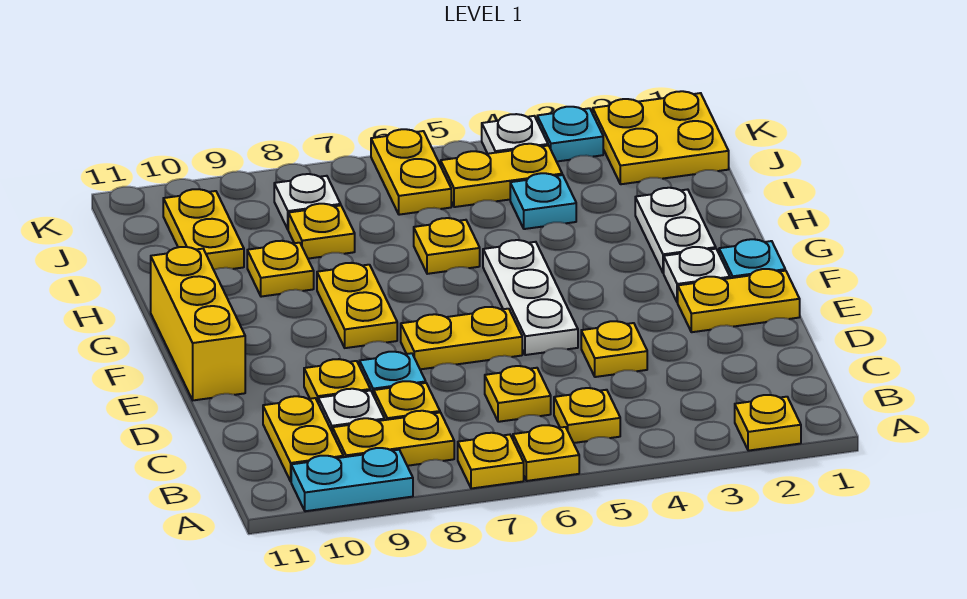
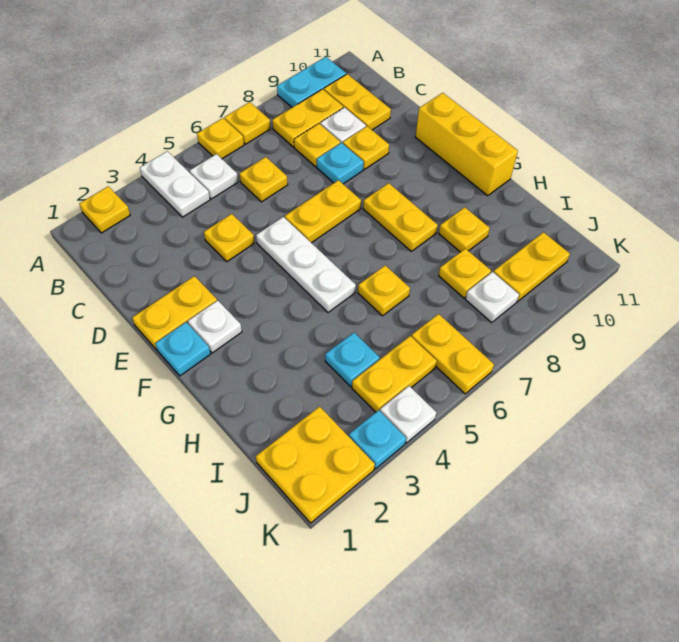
yellow 1x1 plate [554,388,620,443] -> white 1x1 plate [190,154,238,199]
white 1x2 plate [635,188,716,273] -> white 1x2 plate moved to [140,151,210,217]
yellow 1x2 plate [163,189,244,270] -> yellow 1x2 plate turned to [494,232,570,301]

